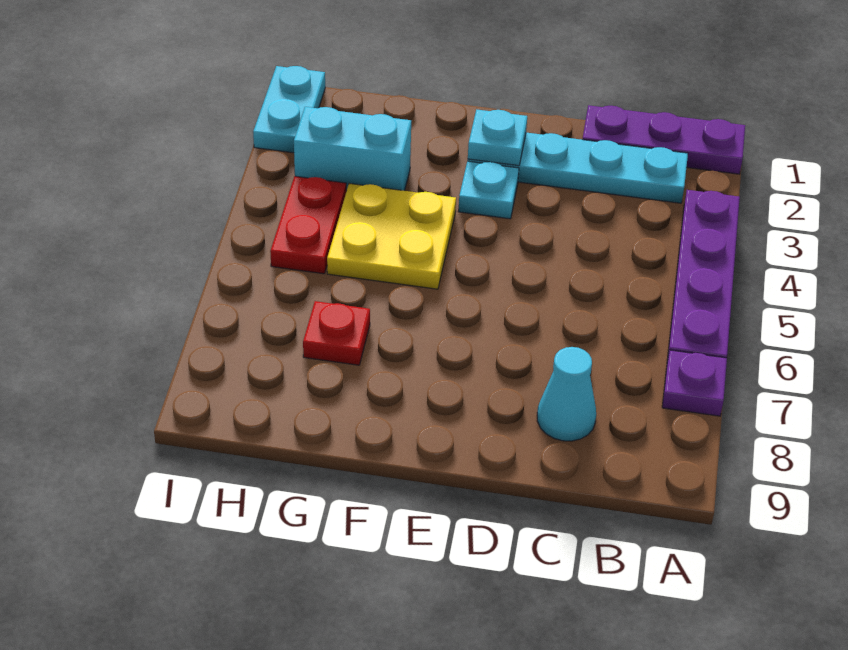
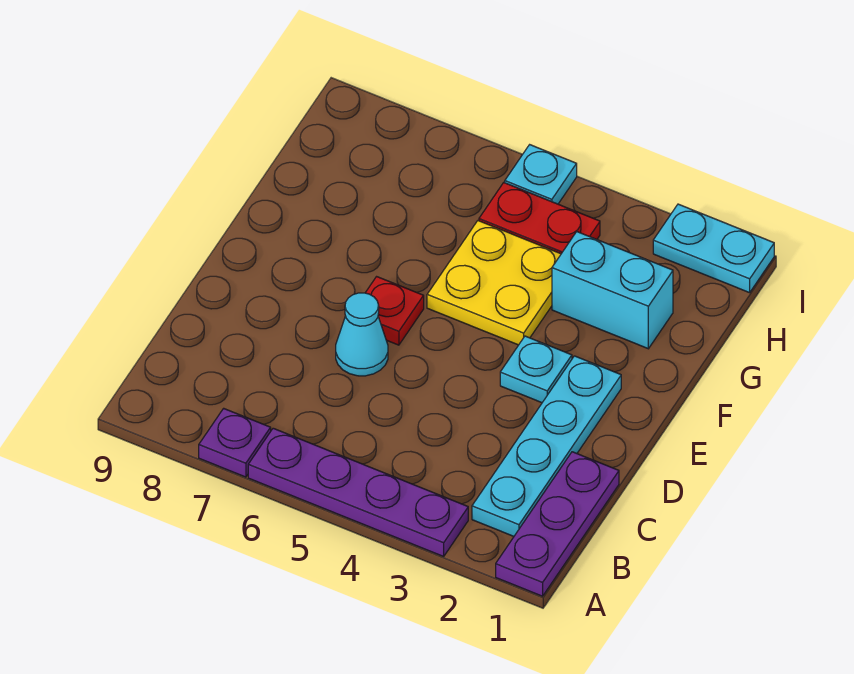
cyan 1x1 cone [537,347,596,441] -> cyan 1x1 cone moved to [336,293,388,376]
cyan 1x1 plate [468,109,527,166] -> cyan 1x1 plate moved to [505,145,577,204]
cyan 1x2 brick [294,107,411,191] -> cyan 1x2 brick turned to [552,232,673,349]
red 1x1 plate [303,301,370,365] -> red 1x1 plate moved to [365,277,424,345]

